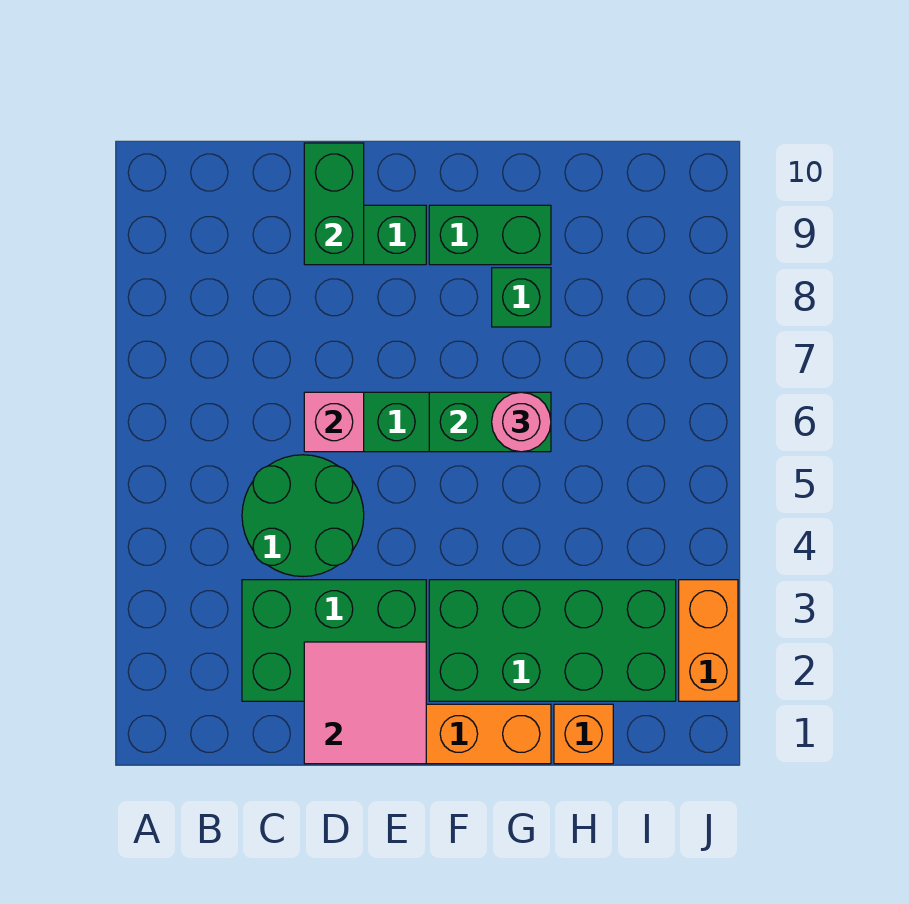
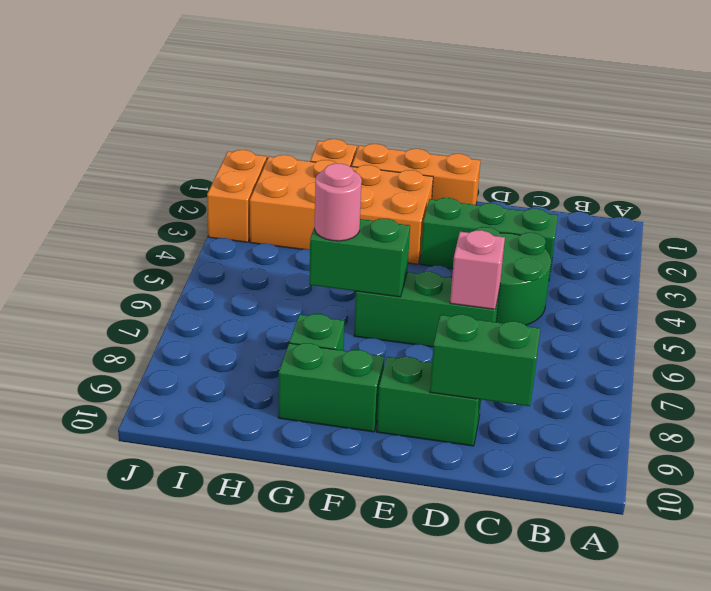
green 2x3 brick [242,580,426,701] -> green 1x3 brick [420,198,558,278]
pink 2x2 tile [304,642,426,764] -> none
green 1x2 brick [304,143,364,265] -> green 1x2 brick turned to [430,315,540,406]
green 2x4 brick [429,580,676,701] -> orange 2x4 brick [250,155,433,264]

